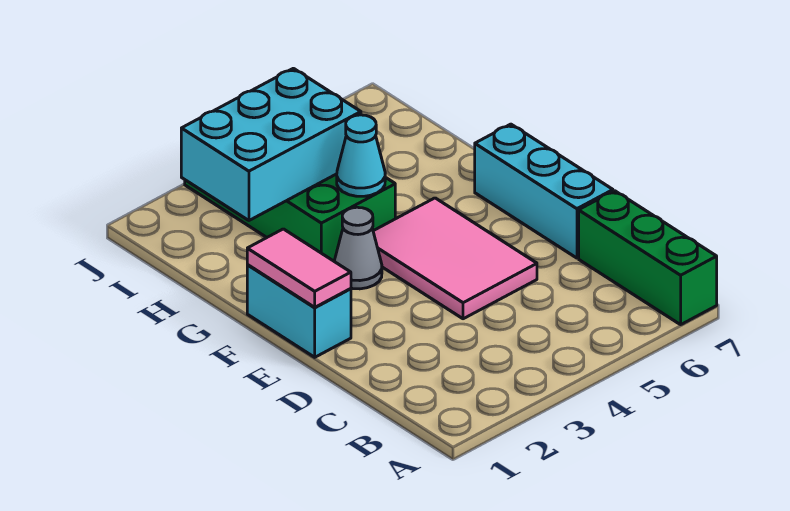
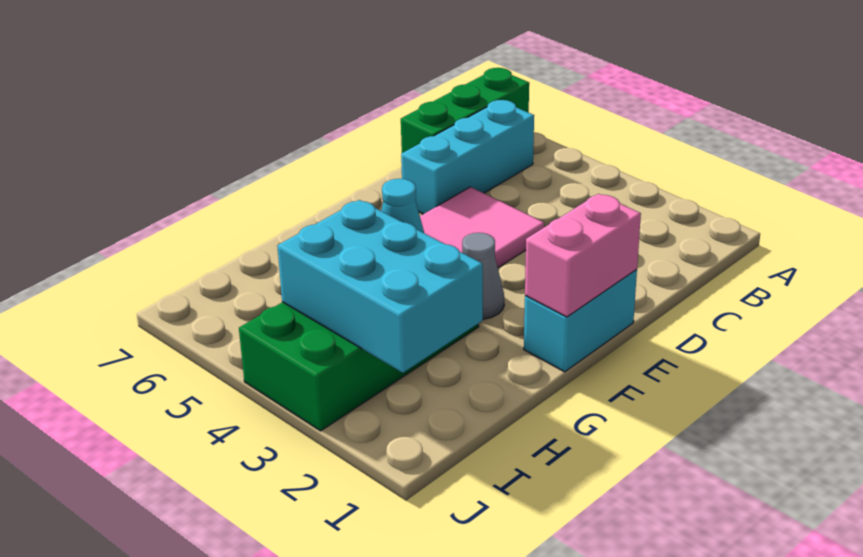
cyan 1x3 brick [475,124,613,258] -> cyan 1x3 brick moved to [401,100,534,214]
pink 1x2 tile [247,229,351,307] -> pink 1x2 brick [525,194,641,317]

